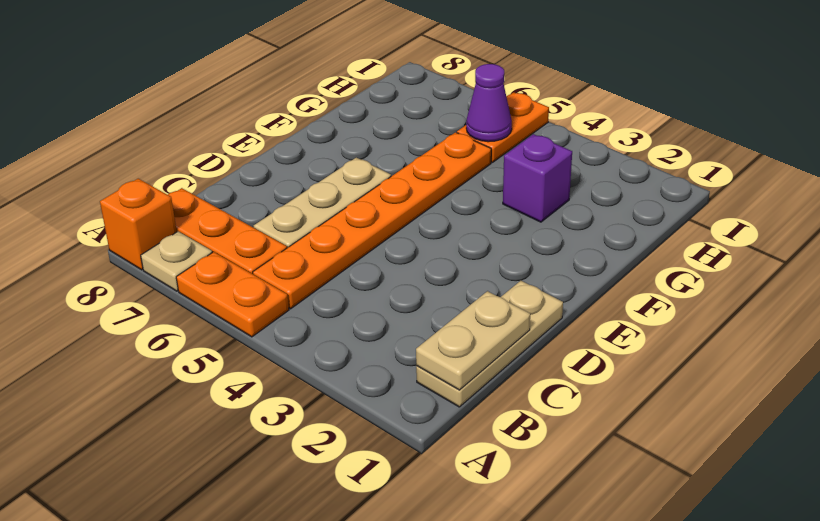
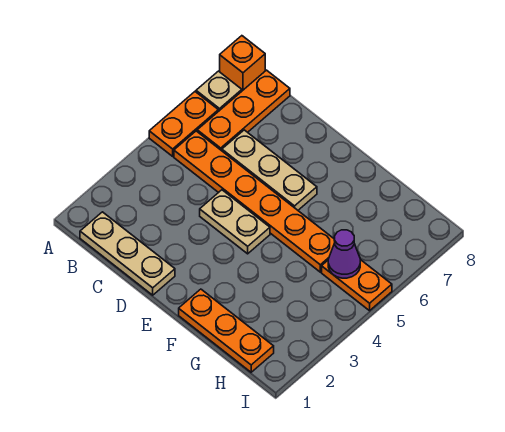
tan 1x2 plate [416,291,530,390] -> tan 1x2 plate moved to [200,190,270,254]
none -> orange 1x3 plate [179,289,274,372]
purple 1x1 brick [503,134,572,222] -> none

